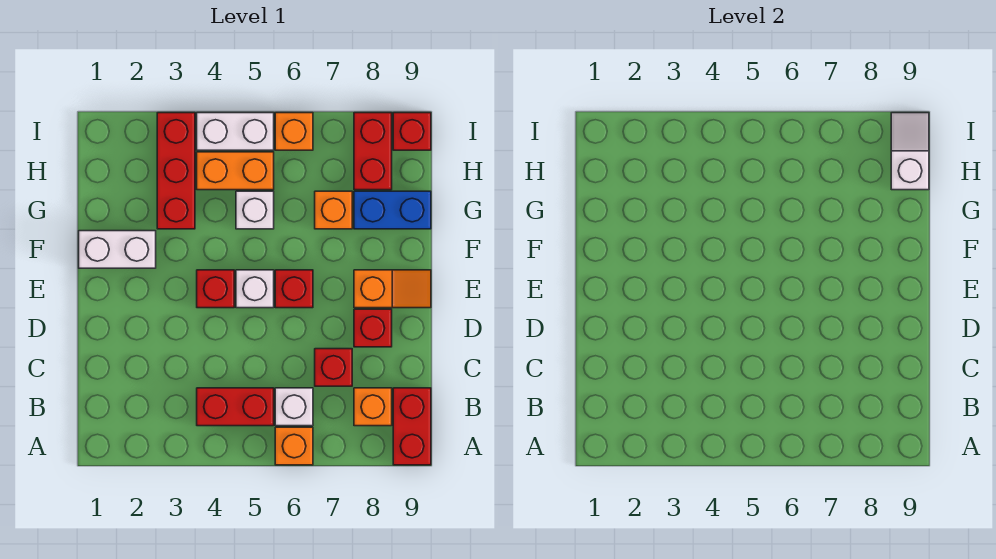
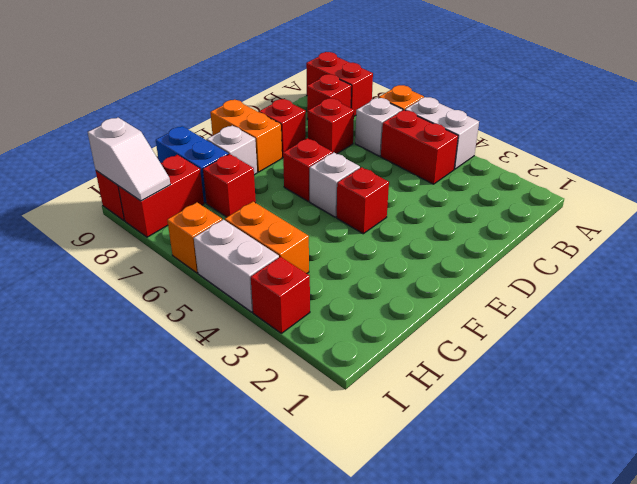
red 1x2 brick [393,388,431,465] -> red 1x2 brick turned to [306,52,373,116]
orange 1x1 brick [354,388,392,426] -> red 1x1 brick [307,74,351,119]
orange 1x2 slope [354,270,431,308] -> orange 1x2 brick [210,99,282,172]
white 1x2 brick [79,231,156,268] -> white 1x2 brick moved to [405,97,479,169]
red 1x3 brick [157,113,195,229] -> red 1x1 brick [251,257,310,333]
white 1x1 brick [236,191,274,229] -> white 1x1 brick moved to [207,126,257,175]
orange 1x1 brick [315,191,352,229] -> red 1x1 brick [203,154,256,217]
white 1x2 slope [891,113,929,190] -> white 1x2 slope turned to [88,118,170,201]

